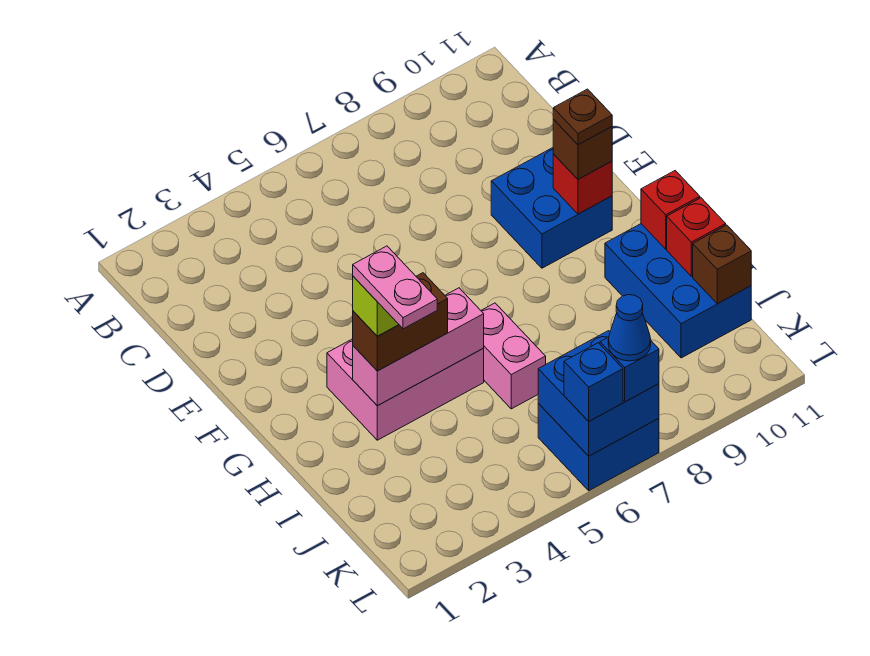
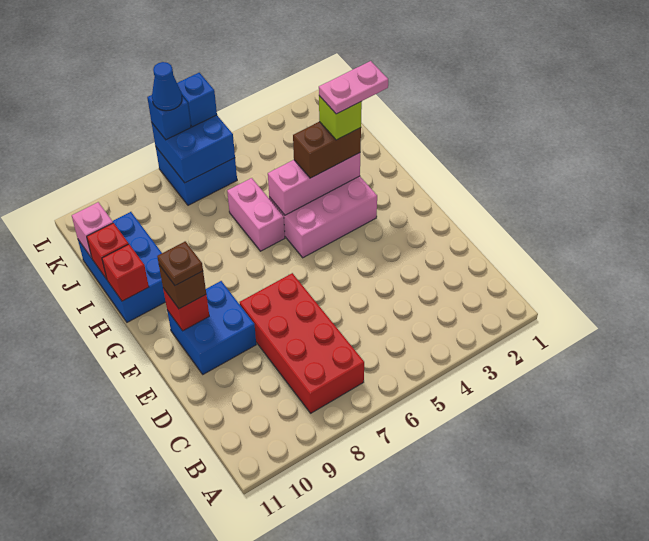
none -> red 2x4 brick [240,273,364,413]
pink 1x2 plate [353,246,437,329] -> pink 1x2 plate turned to [319,61,388,114]
brown 1x1 brick [693,225,751,304] -> pink 1x1 brick [72,202,113,258]

